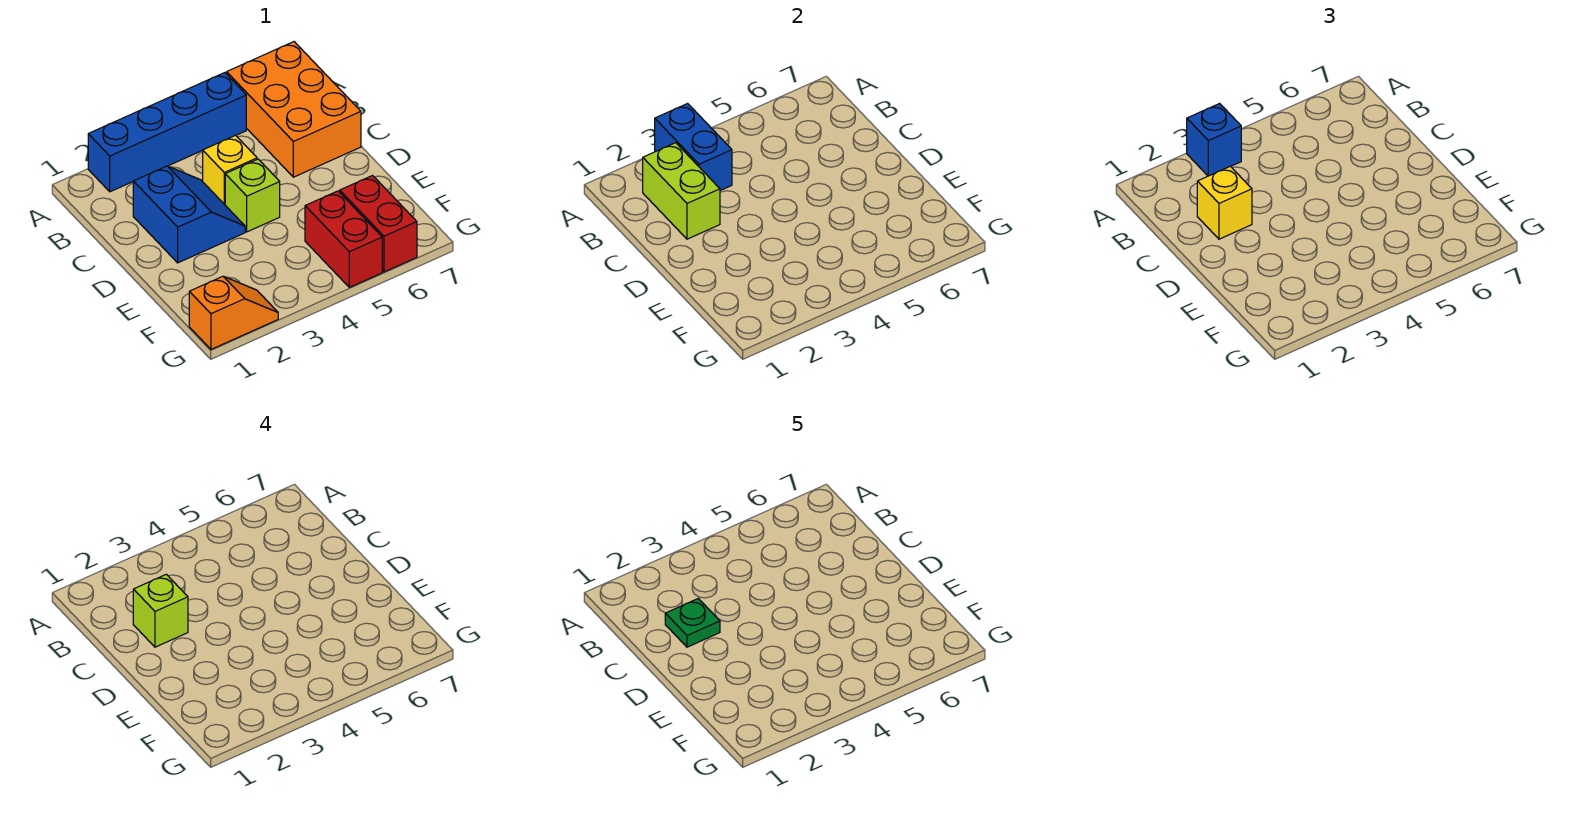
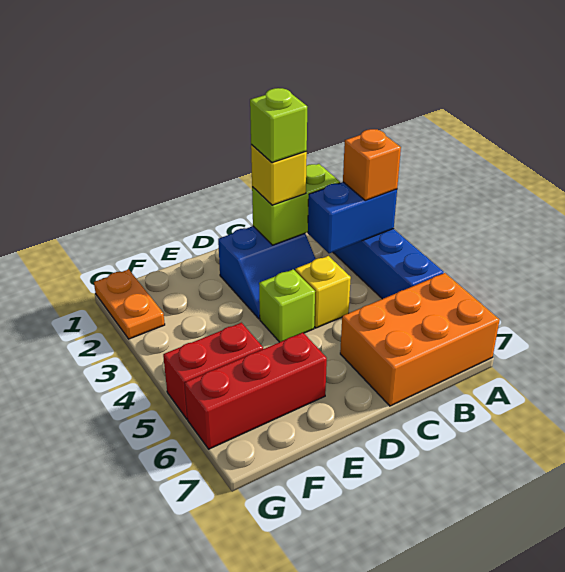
blue 1x1 brick [1187,103,1241,176] -> orange 1x1 brick [343,129,401,200]
green 1x1 plate [665,598,720,647] -> none
red 1x2 brick [340,176,417,272] -> red 1x3 brick [184,333,327,449]
orange 1x2 slope [189,276,278,349] -> orange 1x2 plate [94,269,165,339]

